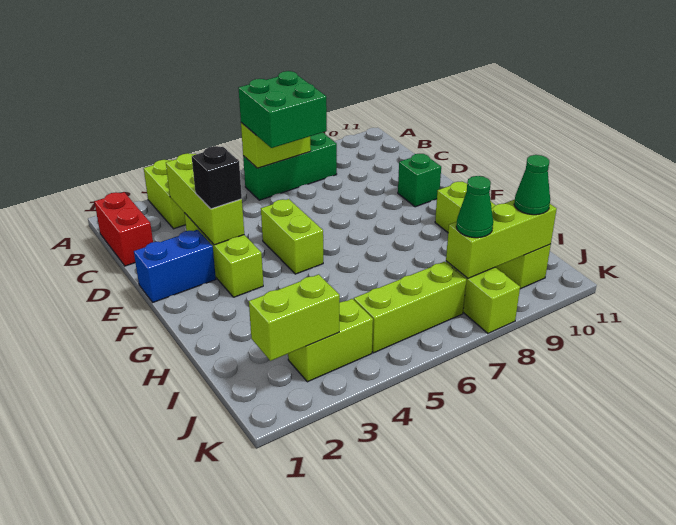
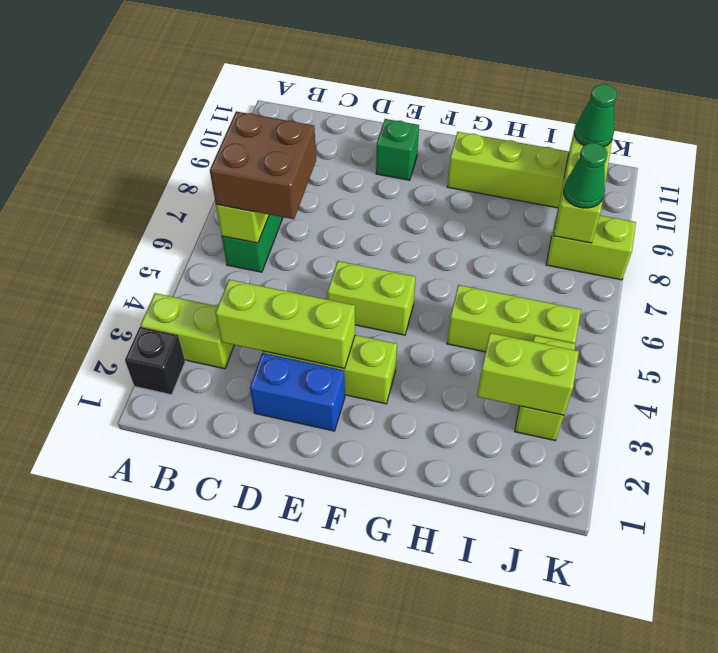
red 1x2 brick [94,192,153,266] -> none
green 2x2 brick [239,71,327,148] -> brown 2x2 brick [210,111,316,219]
blue 1x2 brick [134,230,216,302] -> blue 1x2 brick turned to [250,353,345,431]
black 1x1 brick [192,146,242,209] -> black 1x1 brick moved to [125,327,185,395]
lime 1x2 brick [249,274,340,361] -> lime 1x2 brick turned to [477,333,579,415]
lime 1x3 brick [354,262,466,353] -> lime 1x3 brick turned to [447,285,581,352]

